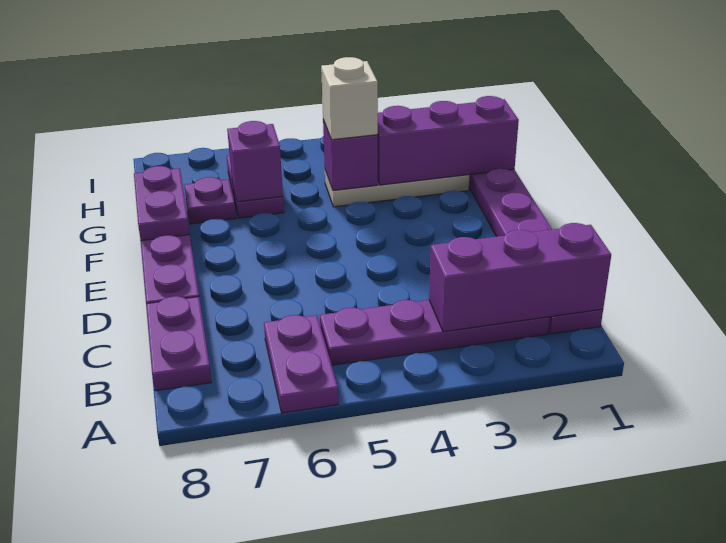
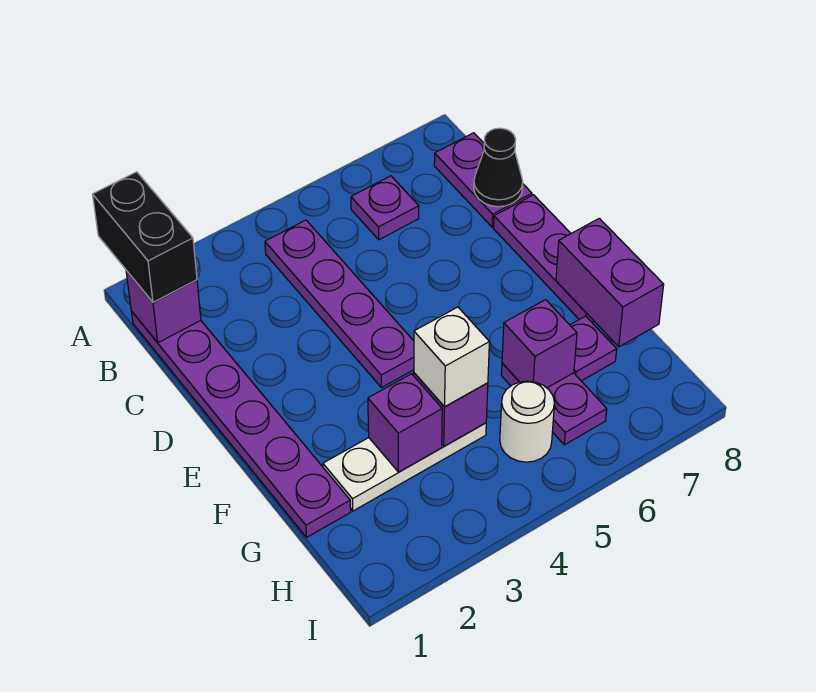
none -> black 1x2 brick [92,172,197,302]
purple 1x2 plate [264,315,338,413] -> purple 1x1 plate [351,176,419,240]
purple 1x3 brick [429,223,611,332] -> purple 1x1 brick [126,270,201,343]
purple 1x4 plate [320,300,550,365] -> purple 1x4 plate turned to [265,220,414,388]
none -> black 1x1 cone [474,128,523,207]
purple 1x2 plate [134,166,190,241] -> purple 1x2 brick [556,218,664,347]
purple 1x3 brick [378,96,519,185] -> purple 1x1 brick [368,374,442,472]
none -> white 1x1 round brick [500,381,555,462]

